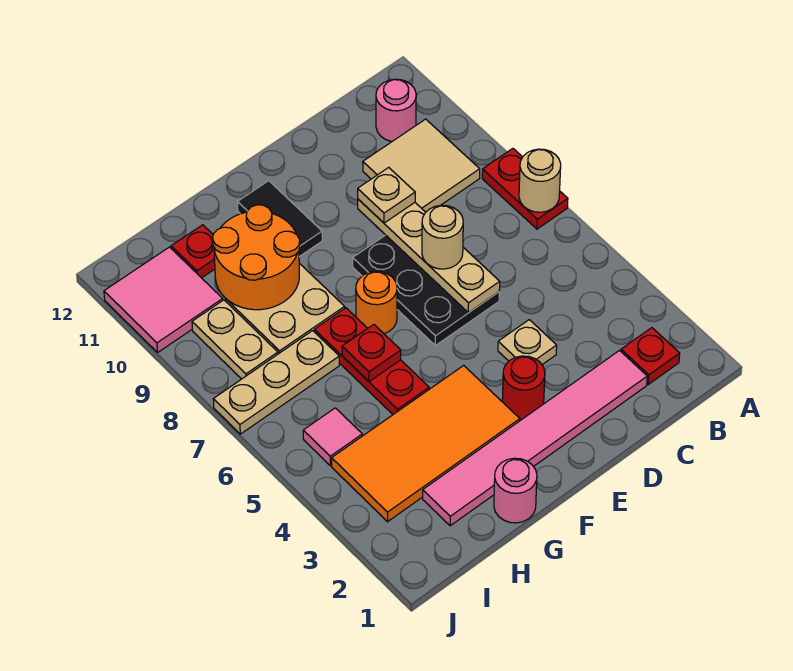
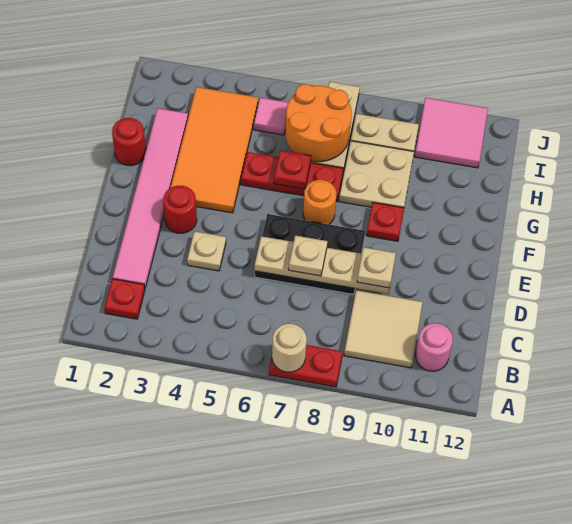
tan 1x1 round brick [422,205,463,269] -> tan 1x1 plate [289,236,327,276]
black 1x2 tile [238,181,322,257] -> none
pink 1x1 round brick [494,458,537,523] -> red 1x1 round brick [112,118,146,166]
orange 2x2 round brick [213,205,300,310] -> orange 2x2 round brick moved to [285,84,352,162]
red 1x1 plate [171,225,215,278] -> red 1x1 plate moved to [367,202,404,241]

